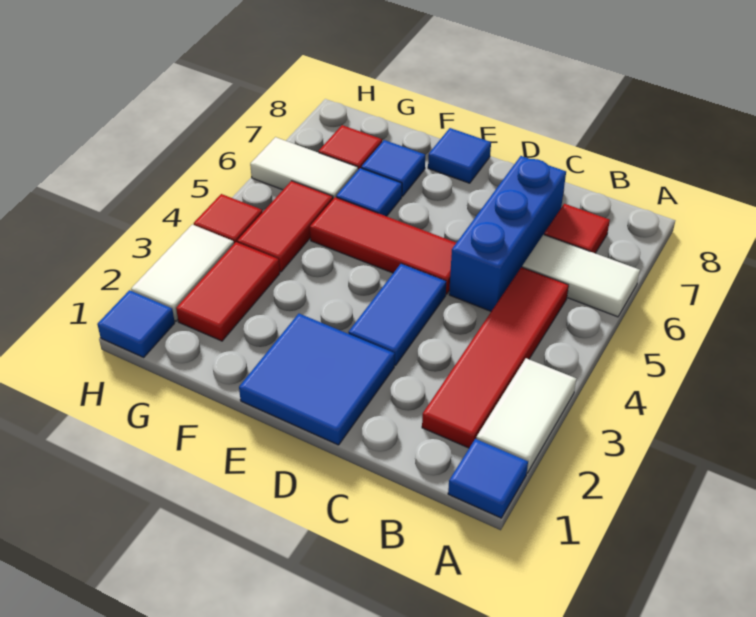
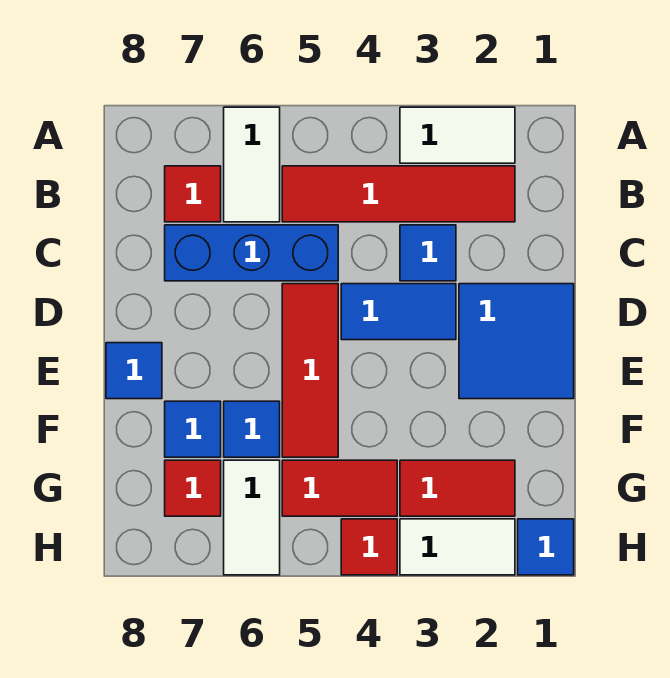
blue 1x1 tile [448,439,528,518] -> blue 1x1 tile moved to [400,225,456,281]

